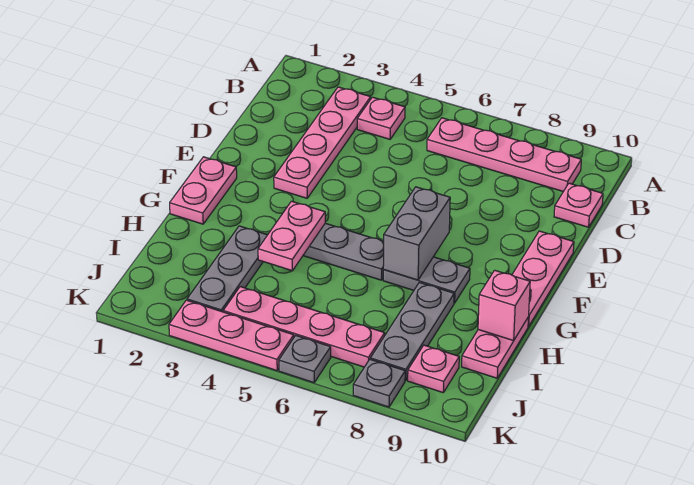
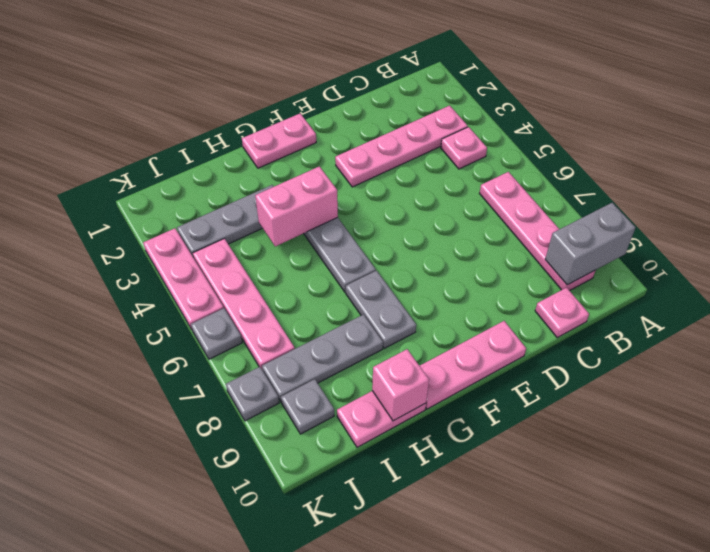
grey 1x2 brick [383,187,450,280] -> grey 1x2 brick moved to [545,203,636,285]
pink 1x2 plate [258,201,325,271] -> pink 1x2 brick [255,166,338,246]
pink 1x1 plate [408,345,459,393] -> grey 1x1 plate [281,379,334,434]

